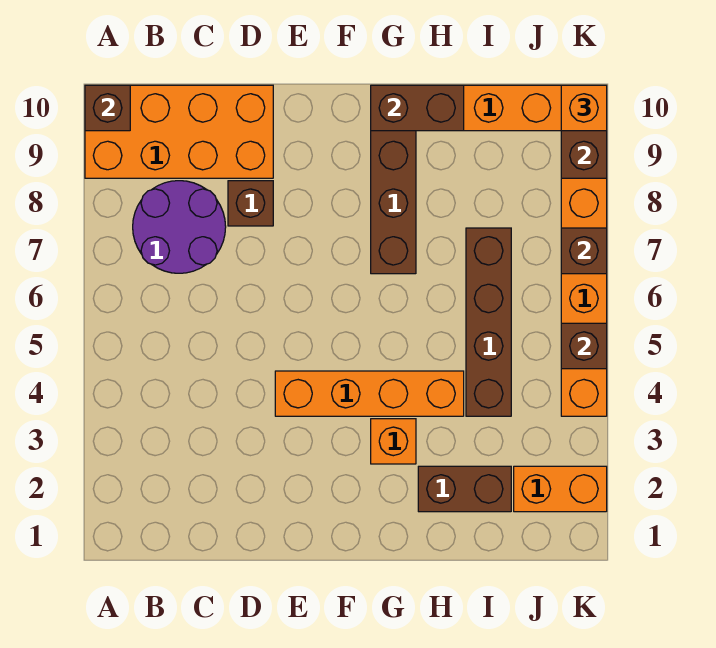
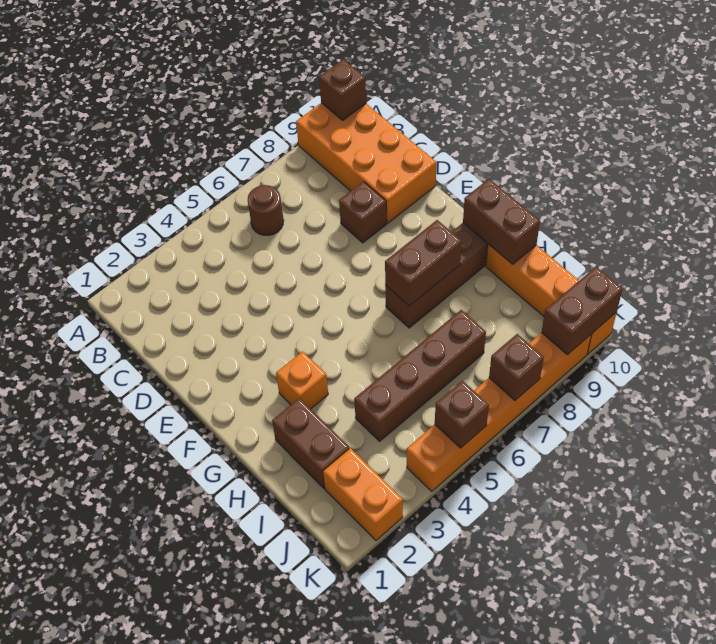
none -> brown 1x1 round brick [248,185,284,236]
purple 2x2 round brick [133,181,226,273] -> none
orange 1x4 brick [275,371,464,416] -> none
none -> brown 1x2 brick [385,220,462,306]
orange 1x1 brick [561,85,607,131] -> none

